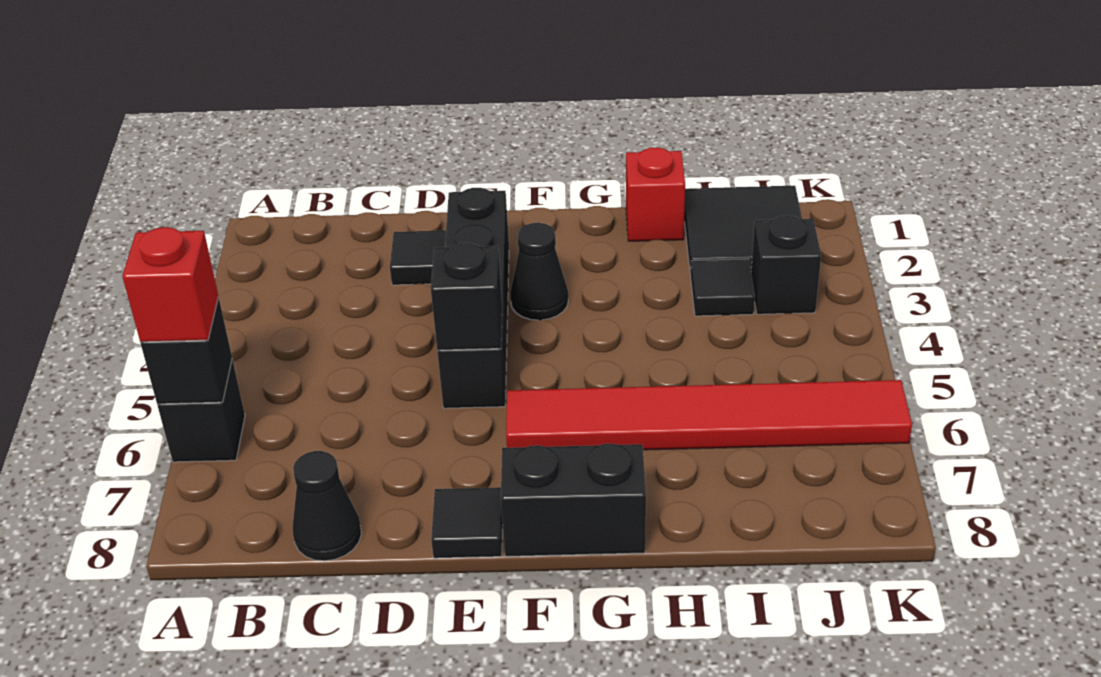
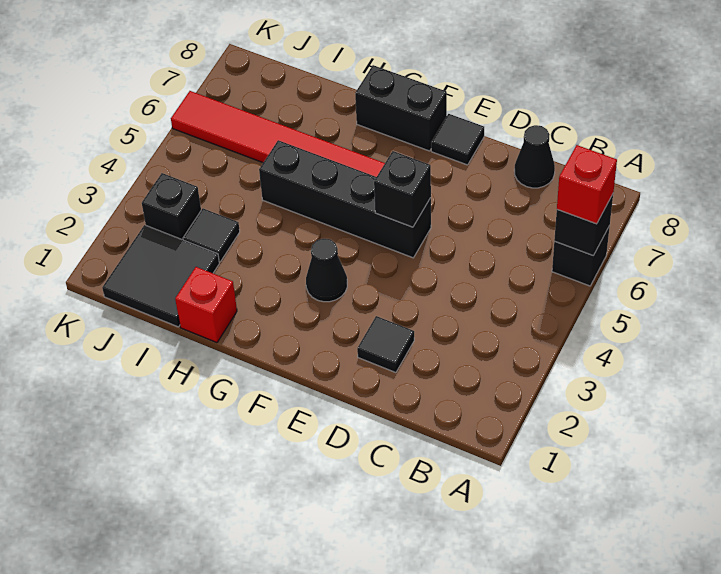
black 1x4 brick [437,188,509,408] -> black 1x4 brick turned to [259,140,431,258]

